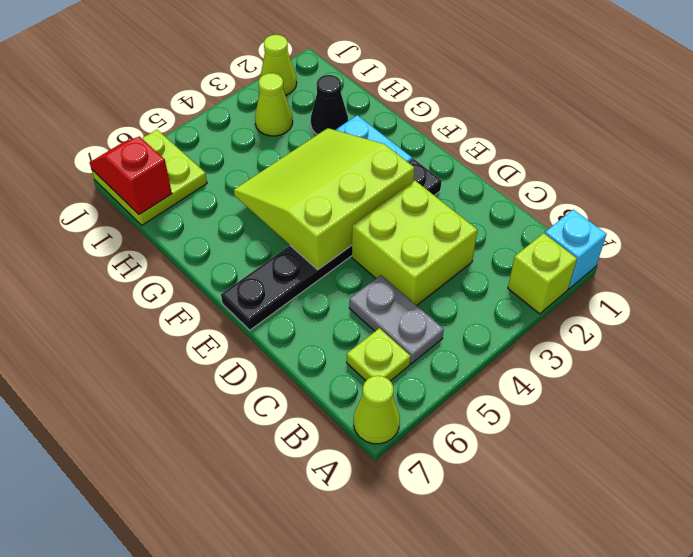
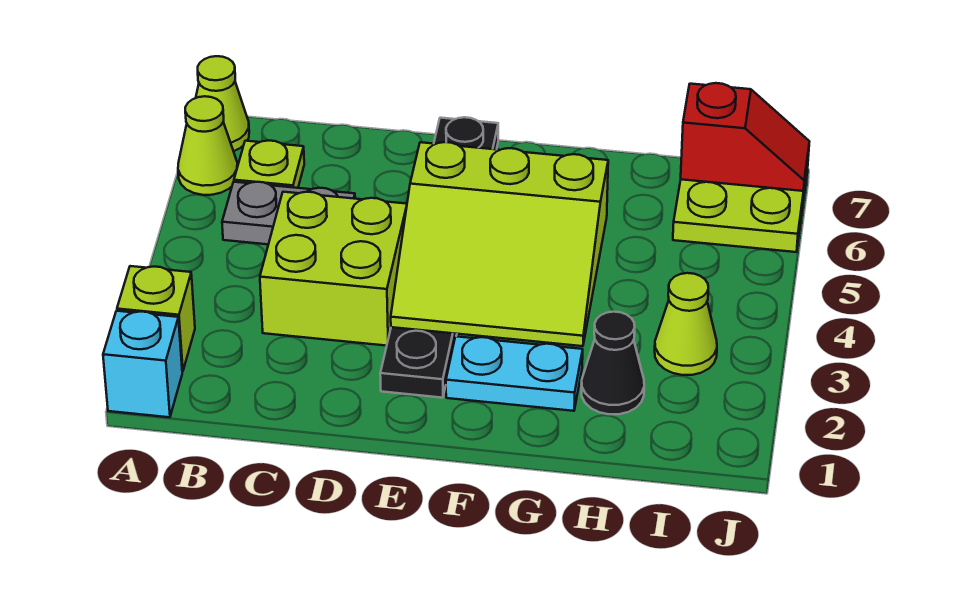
lime 3x3 slope [234,128,414,270] -> lime 3x3 slope turned to [391,142,608,346]
lime 1x1 cone [260,35,297,95] -> lime 1x1 cone moved to [178,96,238,195]

